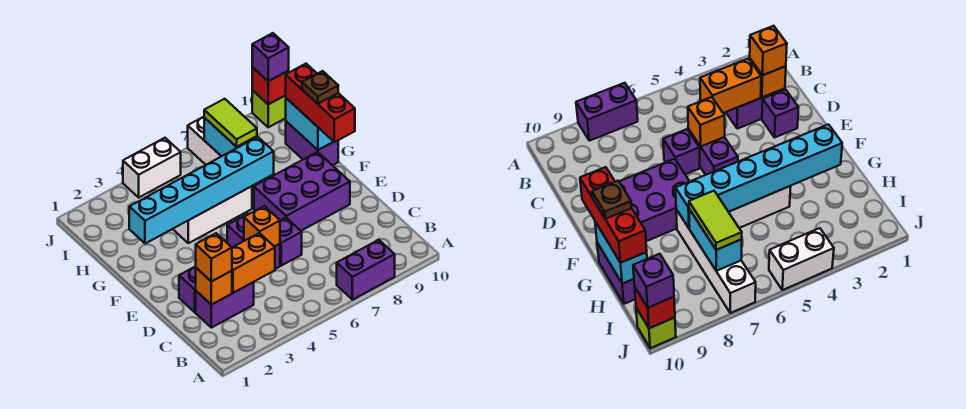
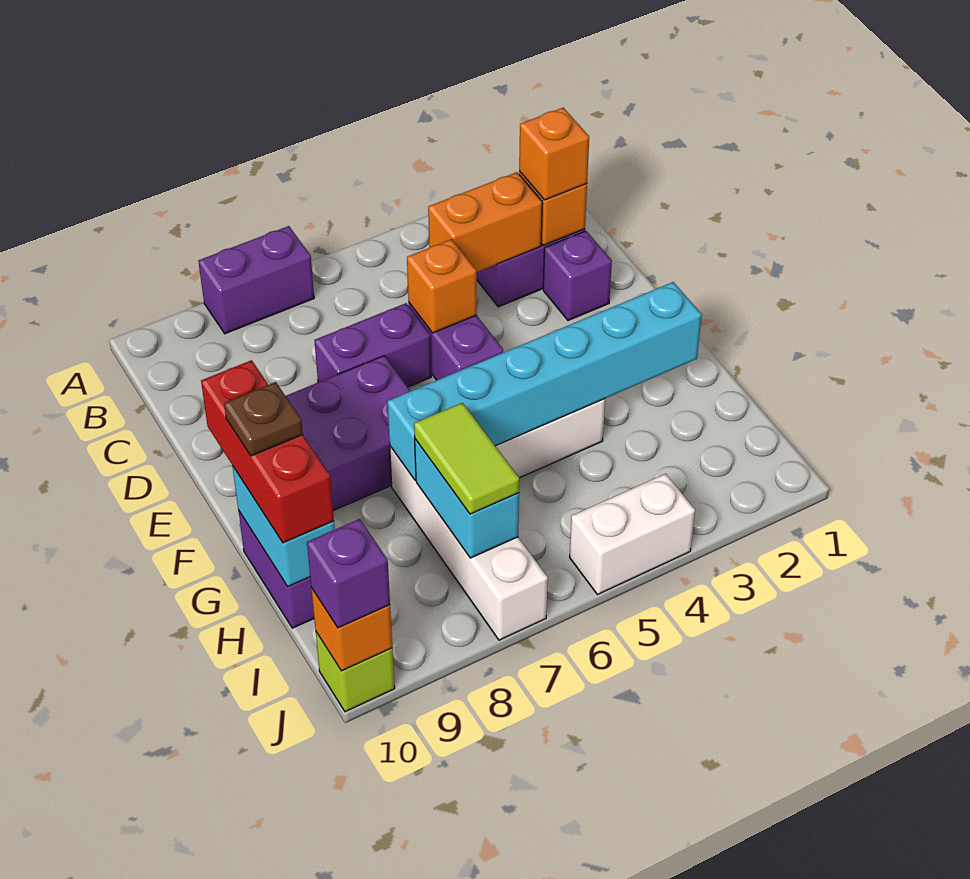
purple 1x1 brick [280,218,302,266] -> purple 1x2 brick [314,303,431,387]
red 1x1 brick [252,67,289,104] -> orange 1x1 brick [311,588,392,671]

